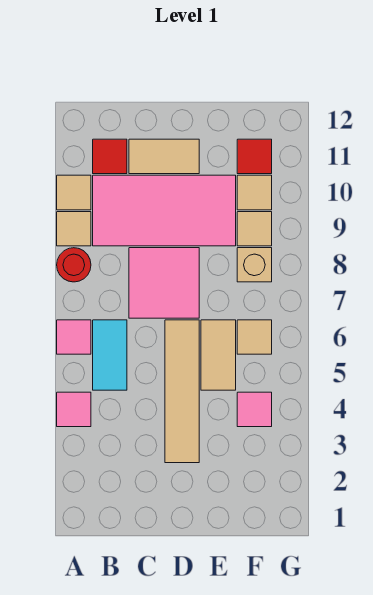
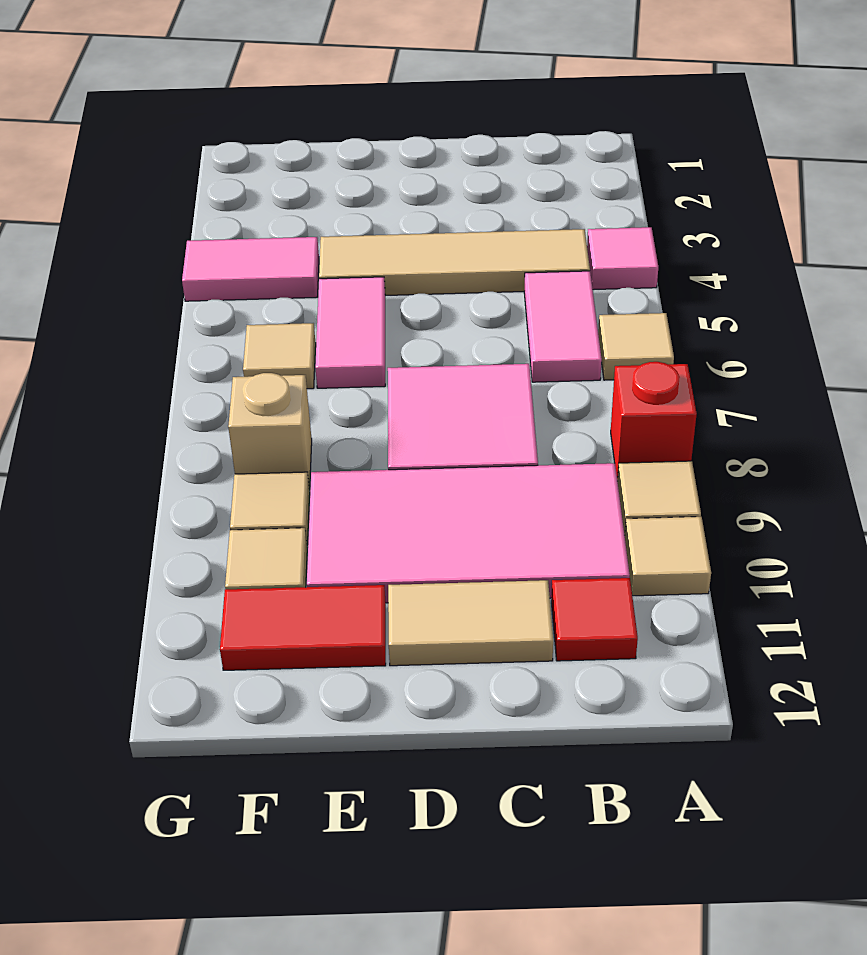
pink 1x1 tile [57,320,91,354] -> tan 1x1 tile [598,313,674,380]
red 1x1 round brick [57,248,91,282] -> red 1x1 brick [611,362,697,481]
cyan 1x2 tile [93,320,127,390] -> pink 1x2 tile [524,271,602,382]
tan 1x4 tile [165,320,199,463] -> tan 1x4 tile turned to [319,229,590,296]
tan 1x2 tile [201,320,236,390] -> pink 1x2 tile [315,277,385,388]
pink 1x1 tile [237,392,272,427] -> pink 1x2 tile [182,237,319,301]
red 1x1 tile [237,139,272,174] -> red 1x2 tile [220,585,386,670]

